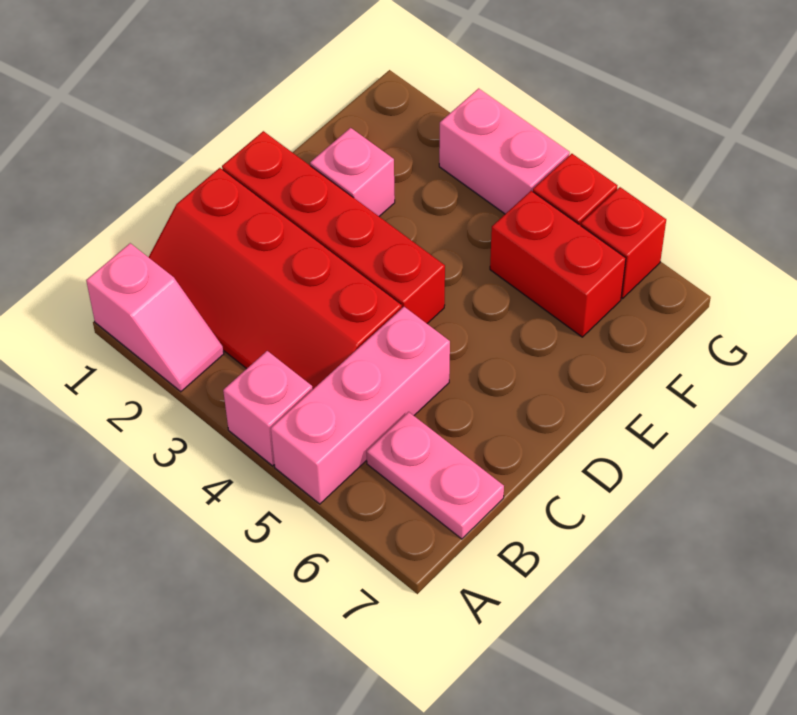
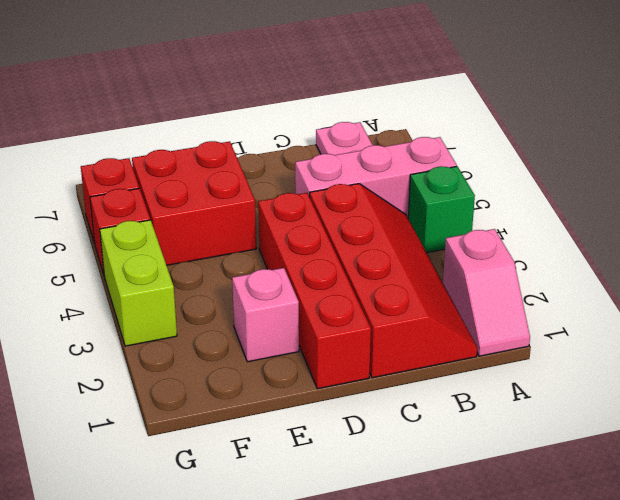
pink 1x2 slope [86,243,224,392] -> pink 1x2 slope turned to [443,229,530,356]
pink 1x1 brick [223,351,313,466] -> green 1x1 brick [408,166,475,253]
red 1x2 brick [490,191,626,337] -> red 2x2 brick [132,141,256,265]
pink 1x2 brick [439,88,570,214] -> lime 1x2 brick [100,220,177,346]

